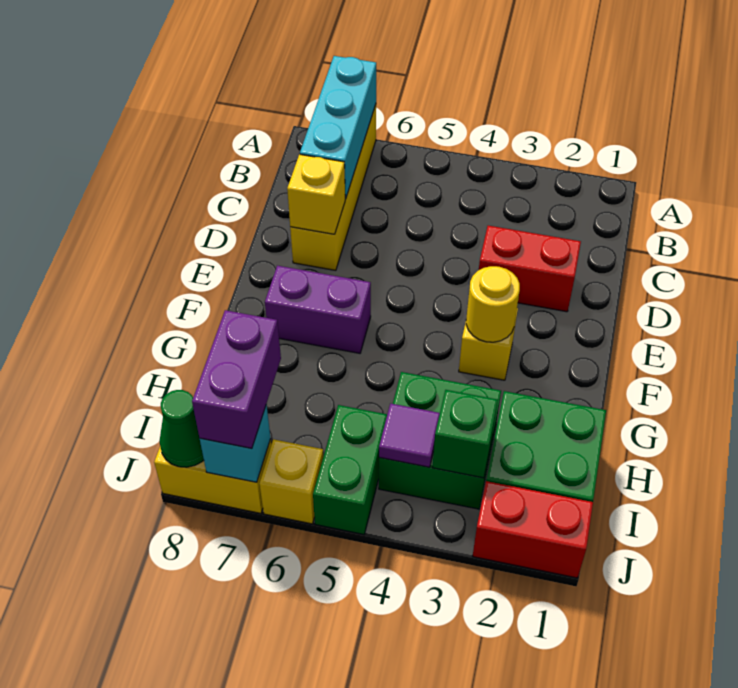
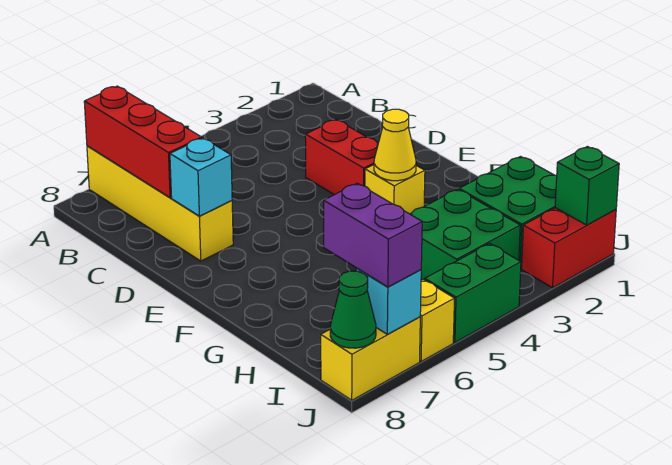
cyan 1x3 brick [300,56,376,199] -> red 1x3 brick [84,86,202,198]
red 1x2 brick [479,226,581,312] -> red 1x2 brick turned to [305,120,378,195]
yellow 1x1 brick [287,154,345,234] -> cyan 1x1 brick [170,138,232,216]
yellow 1x1 round brick [466,266,520,342] -> yellow 1x1 cone [374,109,416,181]
purple 1x2 brick [265,266,371,353] -> none
green 1x1 brick [432,390,498,478] -> green 1x1 brick moved to [555,147,619,225]
purple 1x1 tile [379,404,440,467] -> none
green 1x2 brick [313,405,387,534] -> green 1x2 brick turned to [425,244,521,343]

